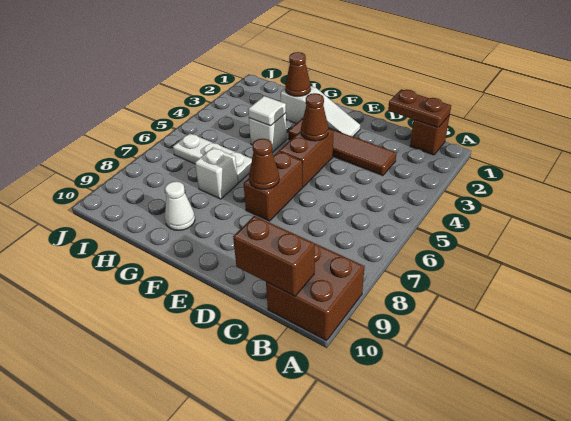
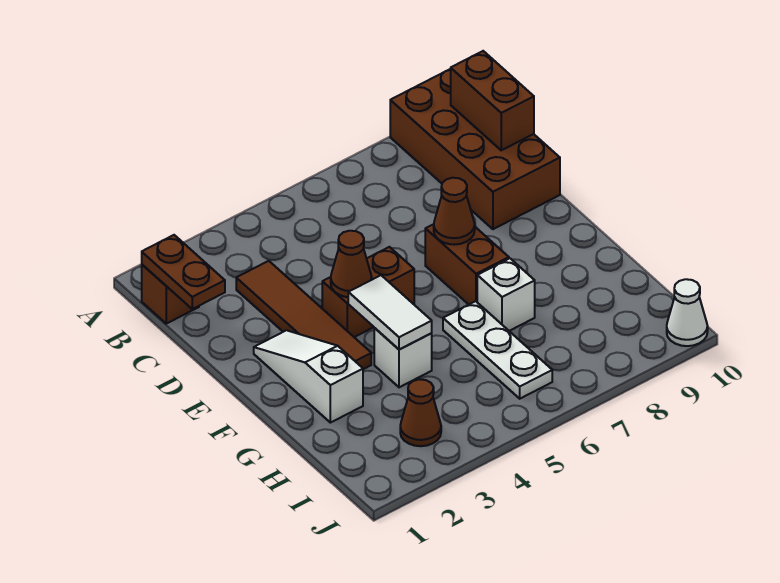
brown 2x2 brick [266,244,365,340] -> brown 2x4 brick [390,69,560,229]
brown 1x2 brick [244,151,302,221] -> brown 1x2 brick turned to [425,224,509,305]
brown 1x1 cone [285,52,311,96] -> brown 1x1 cone moved to [400,379,441,446]
white 1x1 tile [248,96,286,126] -> white 1x2 tile [348,275,432,350]
white 1x1 cone [165,181,195,230] -> white 1x1 cone moved to [667,279,708,346]

